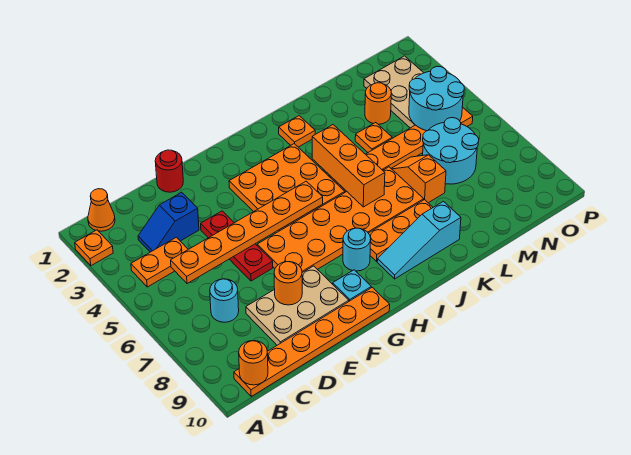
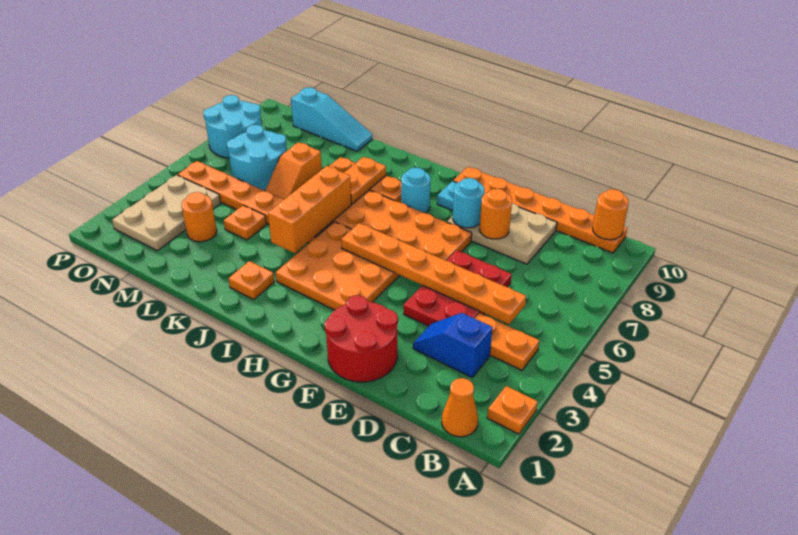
blue 1x2 slope [138,192,199,252] -> blue 1x2 slope turned to [413,313,492,377]
cyan 1x1 round brick [210,279,239,322] -> cyan 1x1 round brick moved to [453,178,484,228]
red 1x1 round brick [155,150,183,192] -> red 2x2 round brick [324,295,398,382]
red 1x3 plate [201,211,273,281] -> red 2x3 plate [404,250,512,326]
cyan 1x3 slope [377,201,461,279] -> cyan 1x3 slope moved to [291,87,372,151]
none -> orange 1x2 plate [344,157,386,204]
cyan 2x2 round brick [409,66,464,131] -> cyan 2x2 round brick moved to [203,95,262,158]

